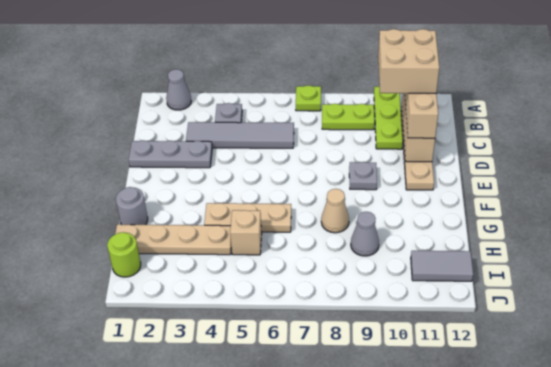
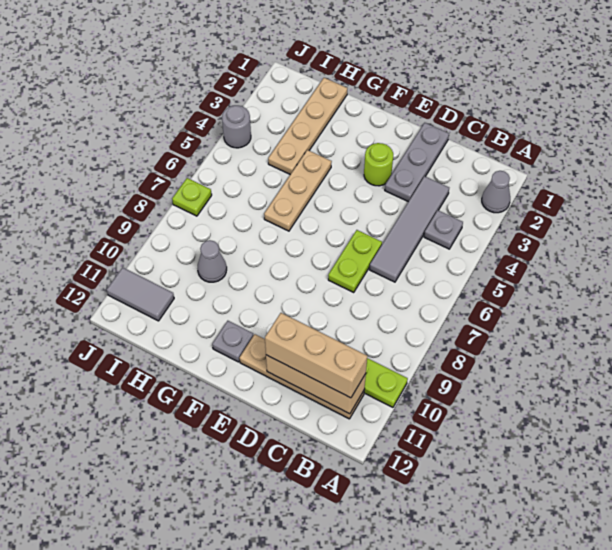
lime 1x1 plate [296,85,321,111] -> lime 1x1 plate moved to [172,178,212,216]
lime 1x2 plate [322,104,375,130] -> lime 1x2 plate moved to [328,230,382,292]
tan 2x2 brick [378,29,439,94] -> none
grey 1x1 plate [349,162,377,190] -> grey 1x1 plate moved to [212,321,254,362]
grey 1x1 round brick [116,187,148,225] -> grey 1x1 round brick moved to [222,105,251,148]
tan 1x1 cone [321,189,349,233] -> none
tan 1x1 brick [230,210,262,255] -> none
lime 1x1 round brick [107,232,141,277] -> lime 1x1 round brick moved to [364,143,393,186]
grey 1x2 tile [411,251,473,281] -> grey 1x2 tile turned to [107,267,174,321]

